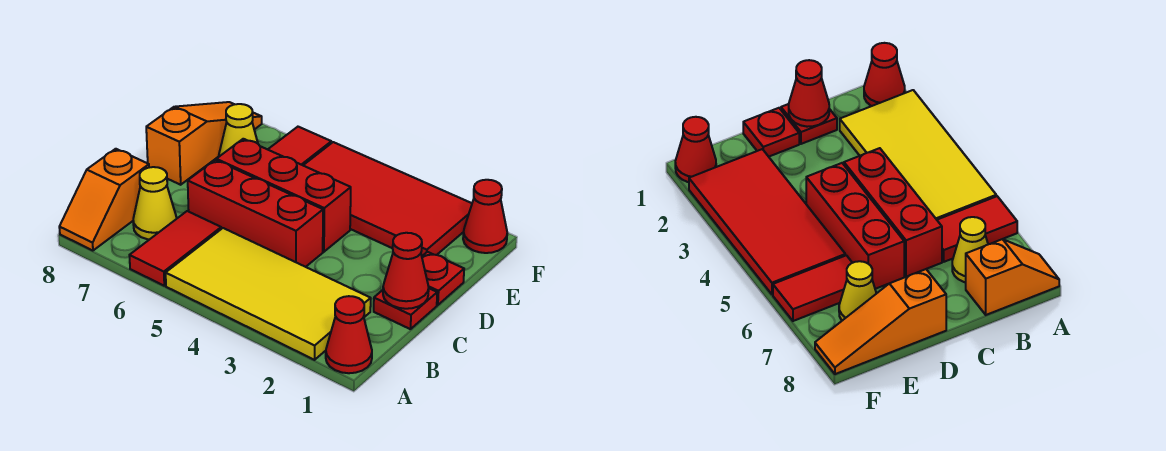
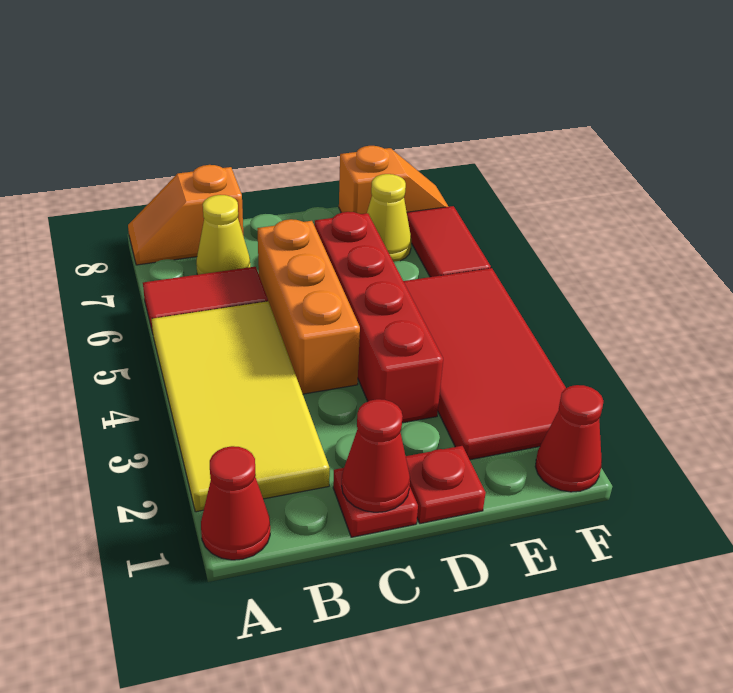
red 1x3 brick [188,160,323,267] -> orange 1x3 brick [257,219,360,394]
red 1x3 brick [216,139,351,252] -> red 1x4 brick [315,212,443,423]
orange 1x3 slope [146,102,262,185] -> orange 1x2 slope [339,146,449,214]
red 1x2 tile [268,127,331,165] -> red 1x2 tile turned to [407,206,491,277]

